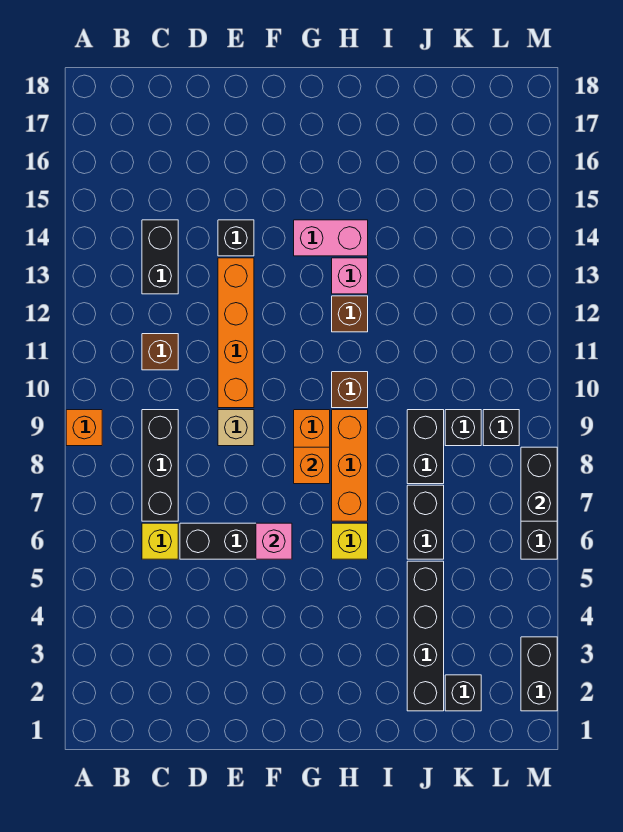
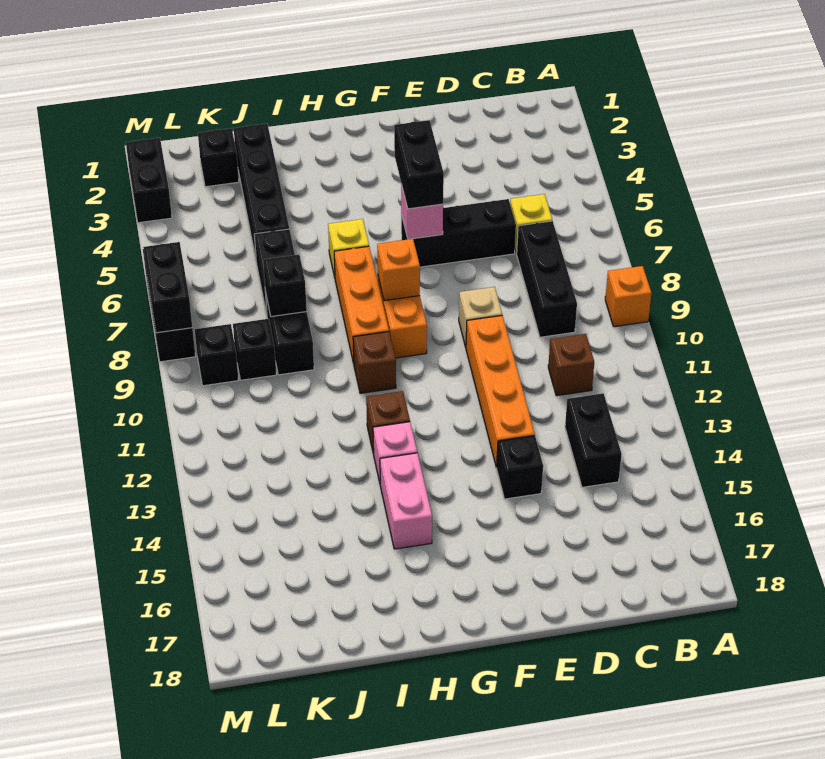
none -> black 1x2 brick [394,120,444,209]
pink 1x2 brick [294,220,368,256] -> pink 1x2 brick turned to [380,453,432,549]
none -> black 1x1 brick [263,255,307,317]

